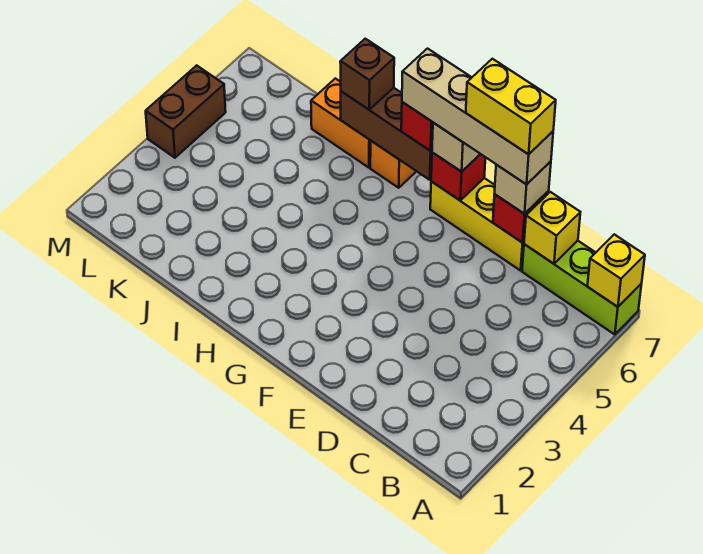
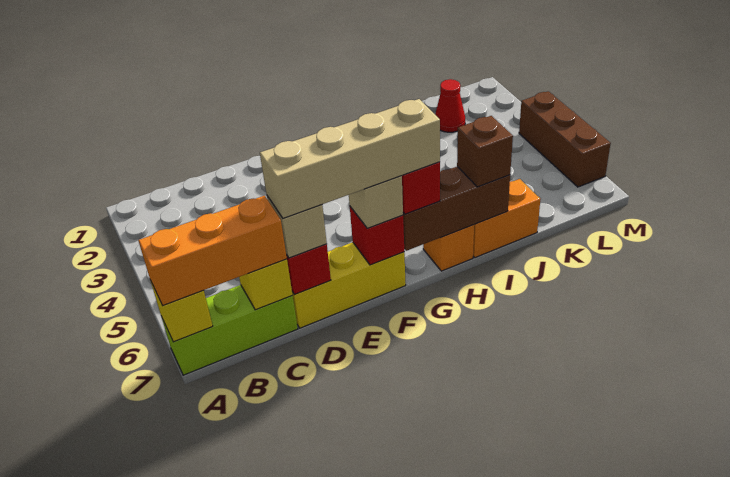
none -> orange 1x3 brick [138,196,287,306]
yellow 1x2 brick [466,59,556,154] -> none
none -> red 1x1 cone [435,79,465,132]
brown 1x2 brick [146,65,226,158] -> brown 1x3 brick [519,91,611,187]

